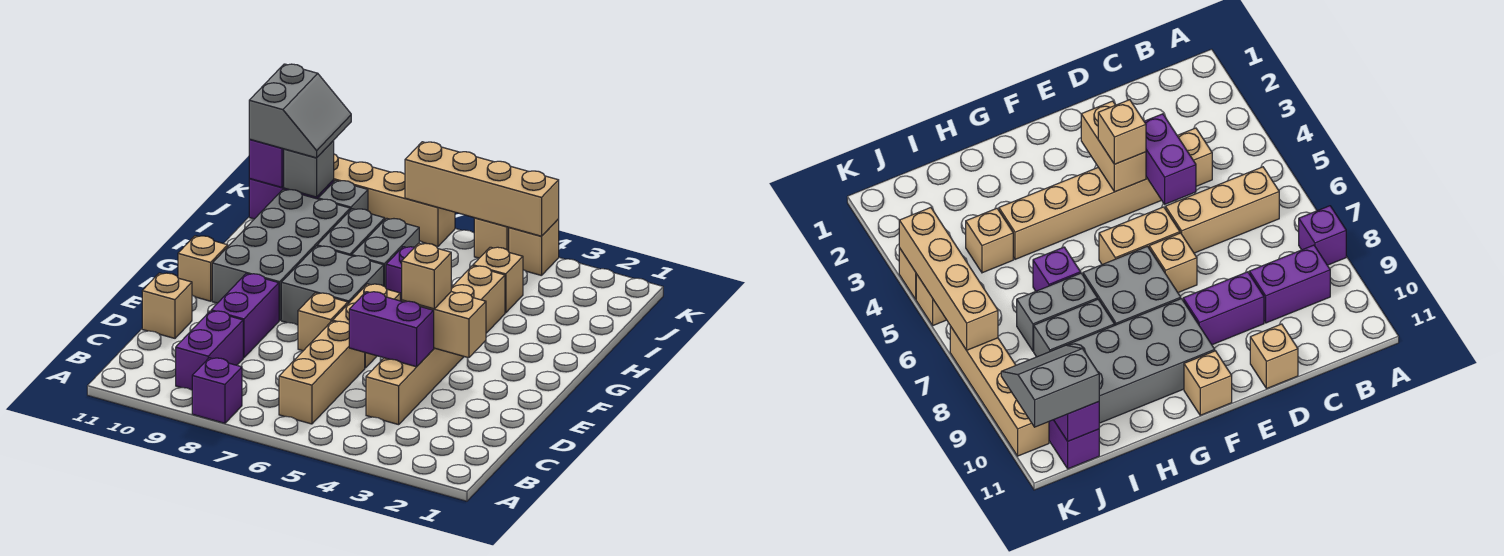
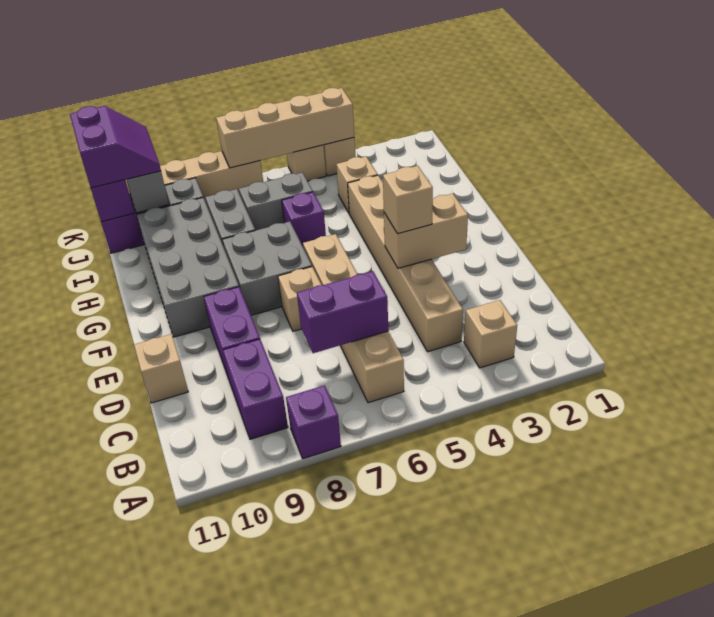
purple 1x2 brick [349,292,434,367] -> purple 1x2 brick moved to [297,271,388,353]
tan 1x1 brick [178,236,228,301] -> tan 1x1 brick moved to [464,300,517,368]
grey 1x2 brick [352,218,419,287] -> grey 1x2 brick turned to [239,173,313,230]
grey 2x2 slope [249,64,351,158] -> purple 2x2 slope [70,106,161,188]

